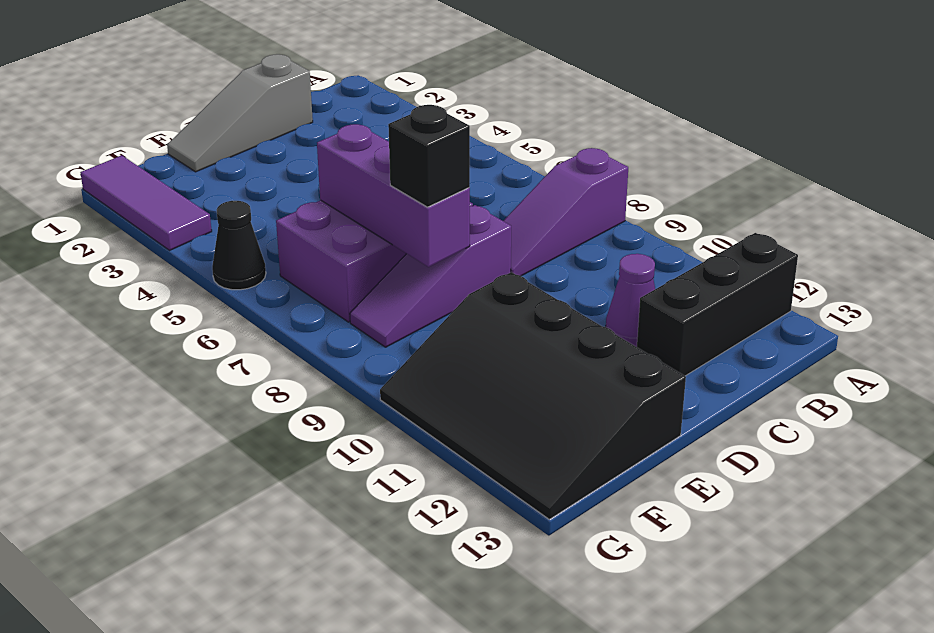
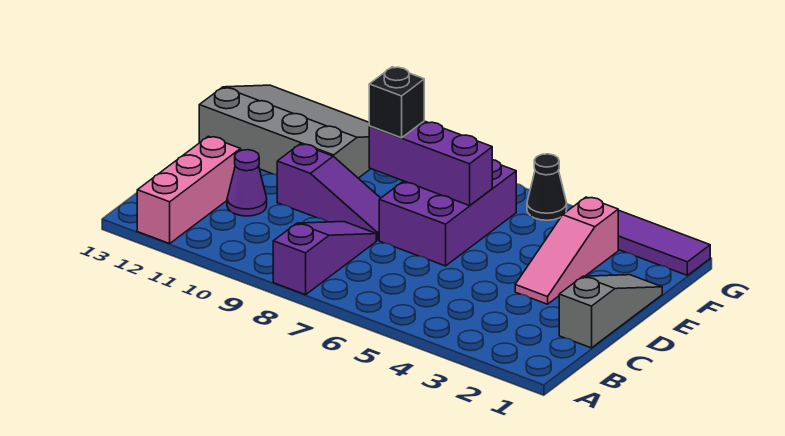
black 1x3 brick [637,233,798,376] -> pink 1x3 brick [137,136,241,244]
none -> pink 1x3 slope [515,197,618,304]
purple 1x3 slope [350,205,511,347] -> purple 1x3 slope turned to [277,144,380,240]
black 3x4 slope [380,272,686,519] -> grey 3x4 slope [199,85,370,178]

